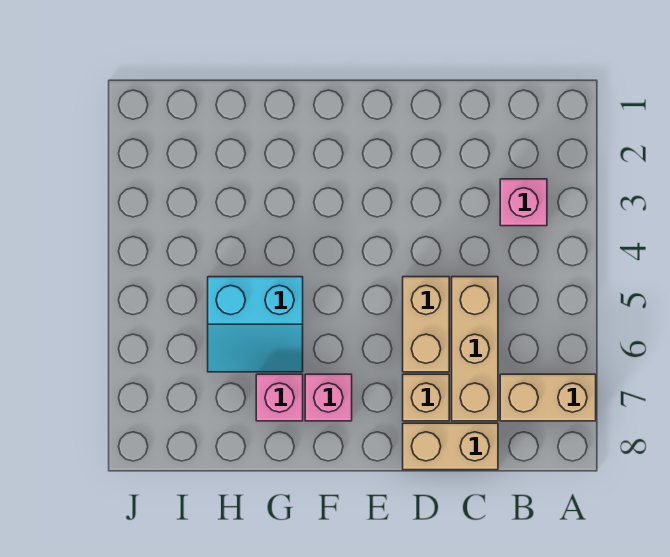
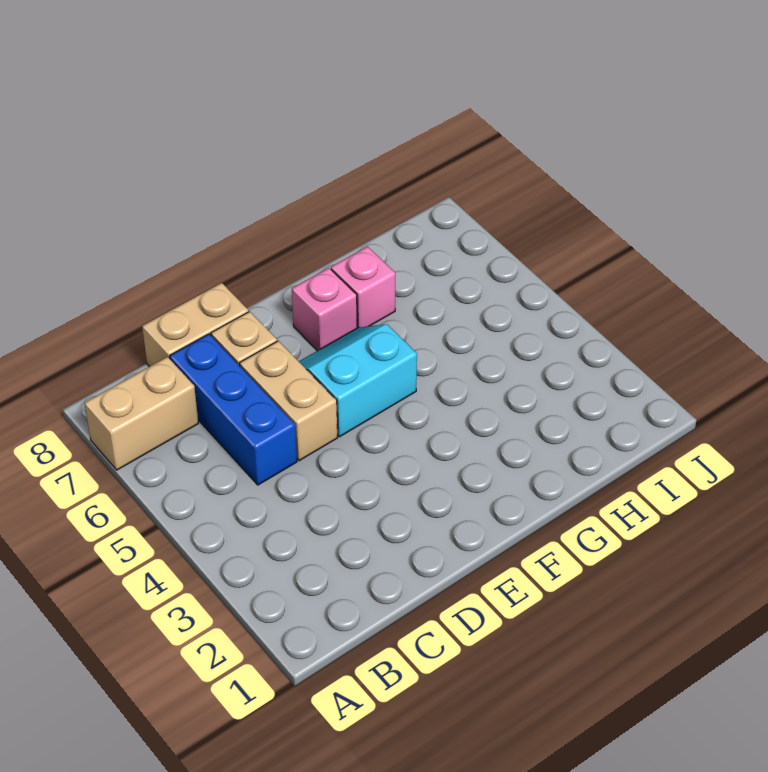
pink 1x1 brick [500,179,547,226] -> none
tan 1x3 brick [452,277,498,421] -> blue 1x3 brick [170,334,297,485]
cyan 2x2 slope [208,277,303,372] -> cyan 2x2 slope moved to [299,324,417,437]

